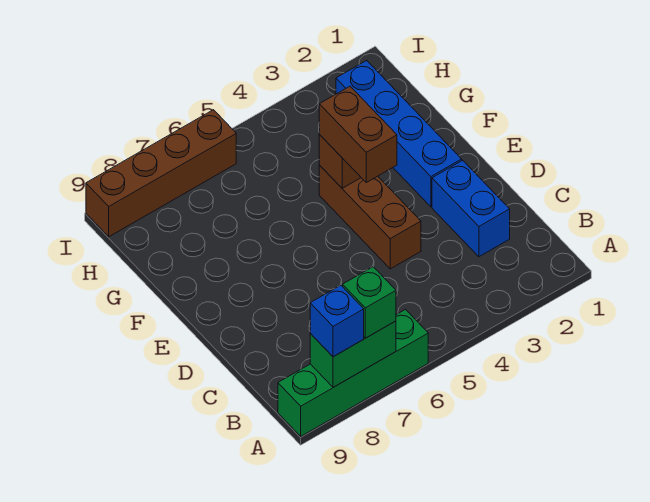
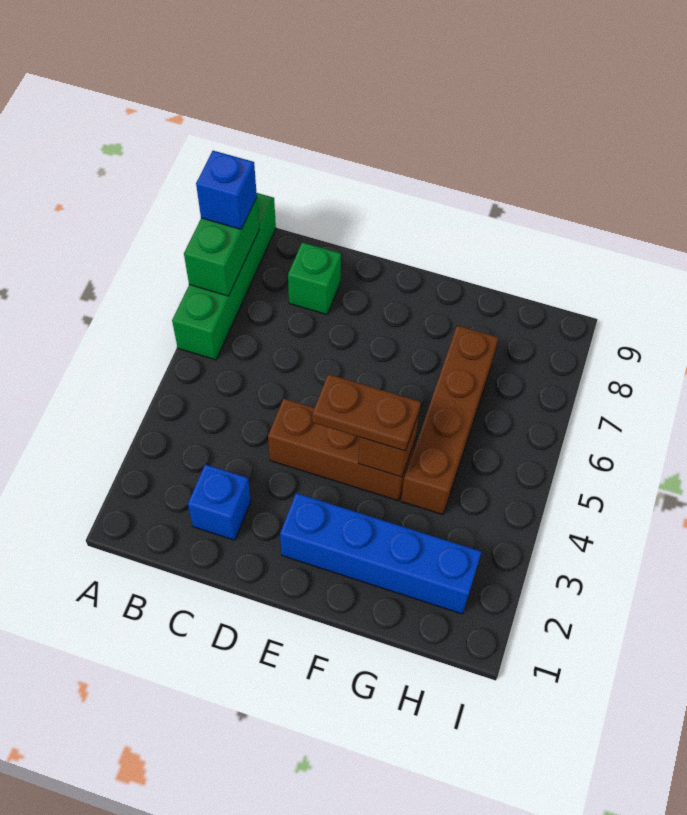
green 1x1 brick [342,267,396,338] -> green 1x1 brick moved to [288,242,341,315]
blue 1x2 brick [432,160,510,257] -> blue 1x1 brick [188,464,251,540]
brown 1x2 brick [319,86,397,182] -> brown 1x2 plate [312,374,421,451]
brown 1x4 brick [86,110,236,237] -> brown 1x4 brick moved to [401,325,498,515]

